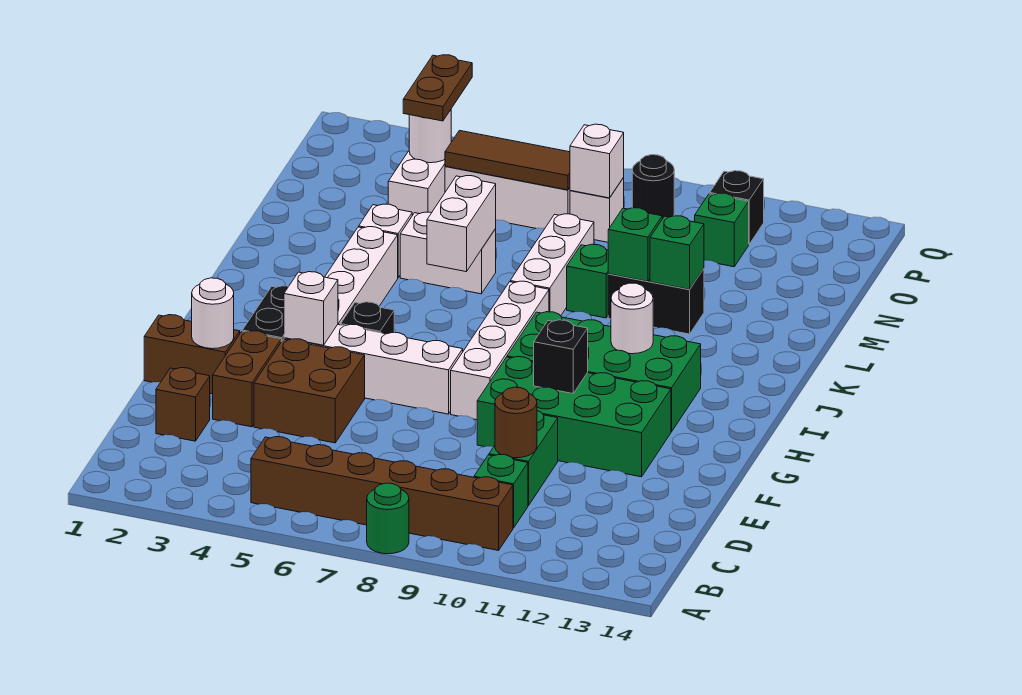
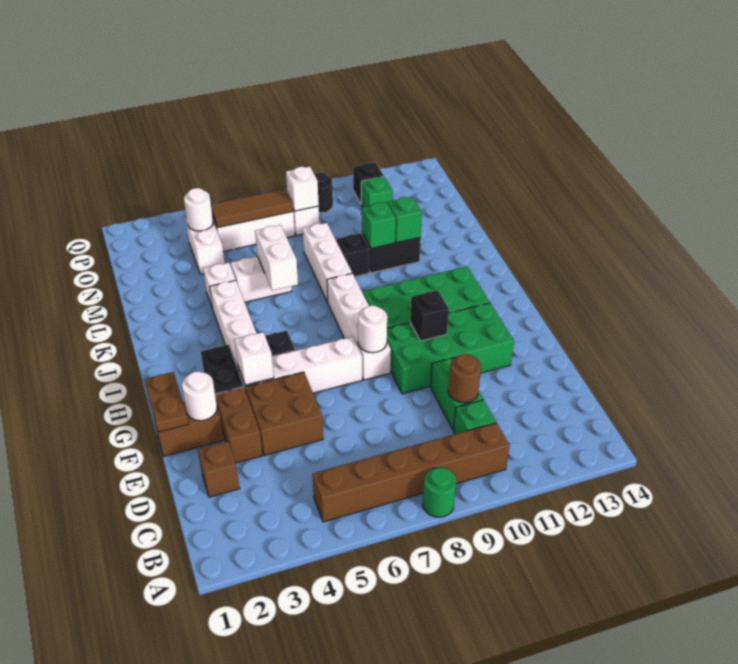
white 1x1 round brick [611,283,653,354] -> white 1x1 round brick moved to [358,306,387,353]
green 1x1 brick [567,244,608,318] -> black 1x1 brick [336,233,369,277]
brown 1x2 plate [403,55,472,121] -> brown 1x2 plate moved to [144,372,188,432]

